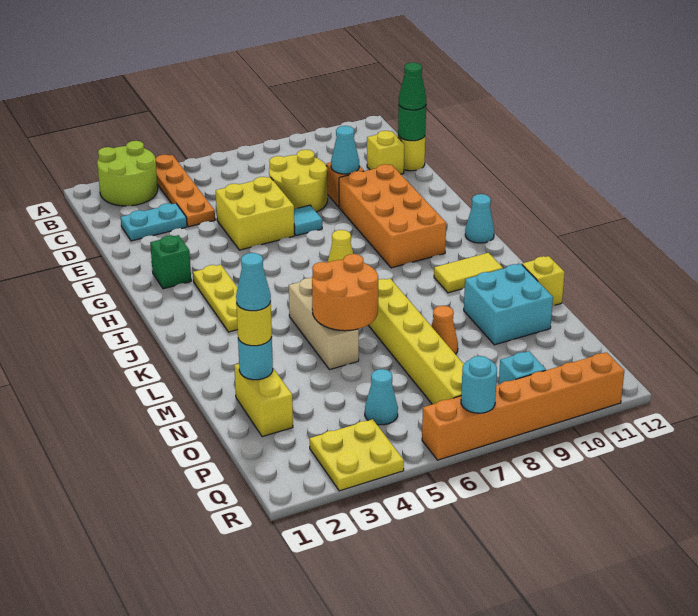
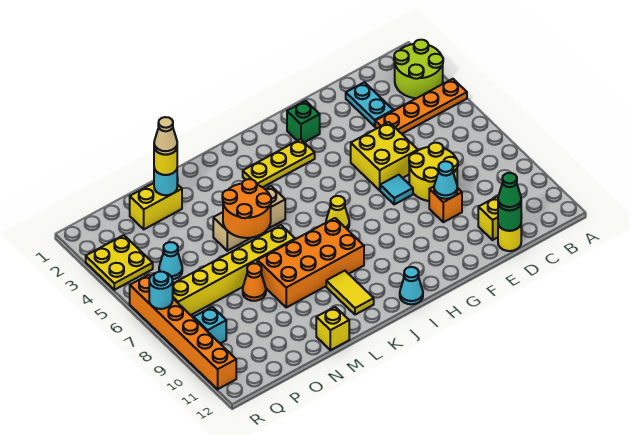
orange 2x4 brick [339,164,446,268] -> orange 2x4 brick moved to [257,218,364,307]
cyan 2x2 brick [464,264,553,345] -> none
cyan 1x1 cone [236,253,271,311] -> tan 1x1 cone [154,117,177,155]

